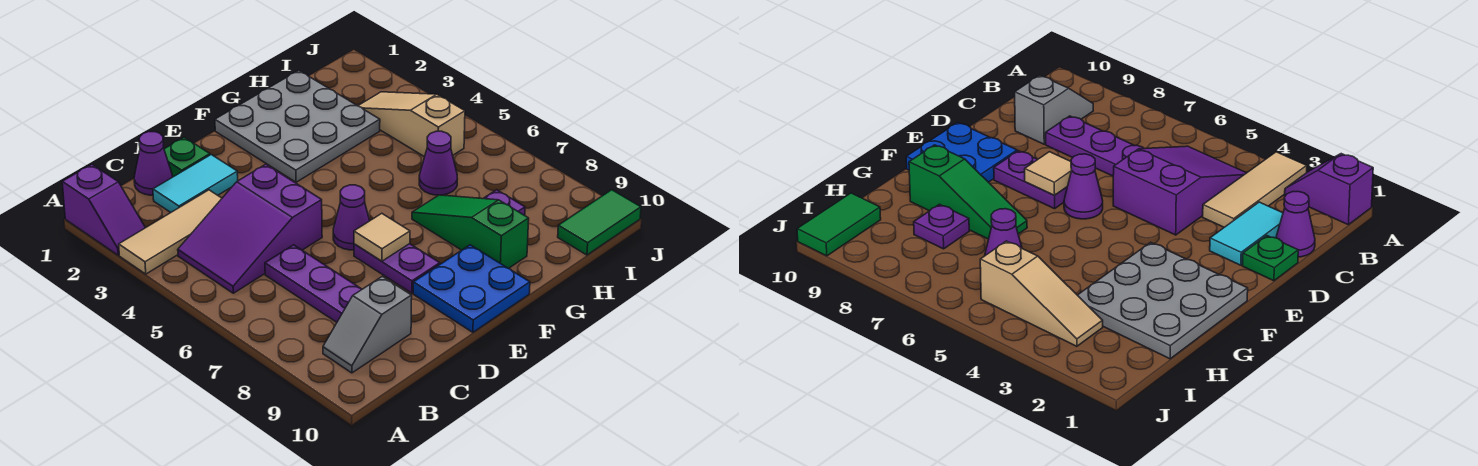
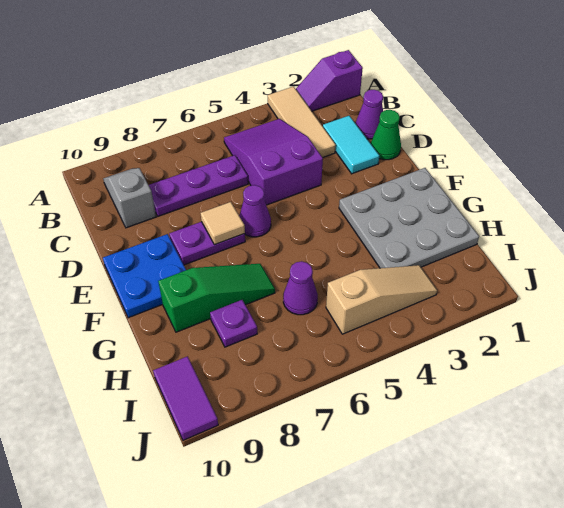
green 1x1 plate [164,137,210,177] -> green 1x1 cone [371,110,401,160]
green 1x2 tile [558,190,641,255] -> purple 1x2 tile [153,356,218,440]

